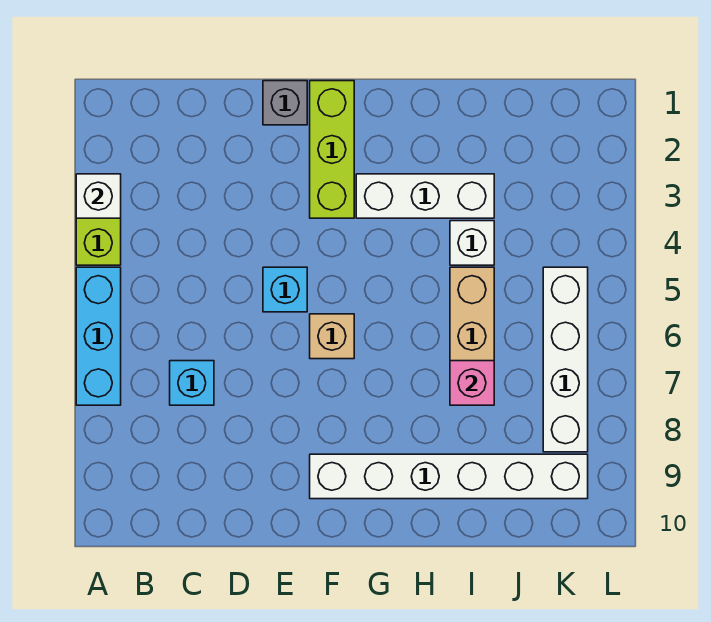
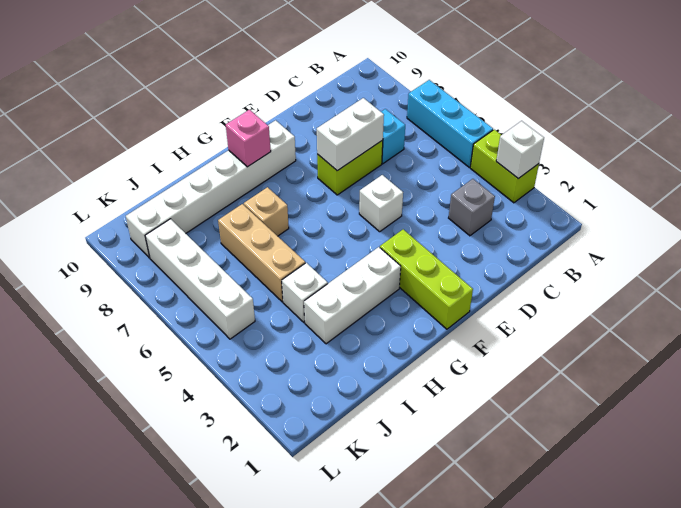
none -> lime 1x2 brick [317,140,383,195]
none -> white 1x2 brick [317,98,384,171]
grey 1x1 brick [263,81,307,125] -> grey 1x1 brick moved to [449,179,495,236]
cyan 1x1 brick [263,267,307,312] -> white 1x1 brick [359,175,403,232]
tan 1x1 brick [310,314,354,359] -> tan 1x1 brick moved to [244,187,289,236]
pink 1x1 brick [450,361,494,405] -> pink 1x1 brick moved to [226,110,271,167]

